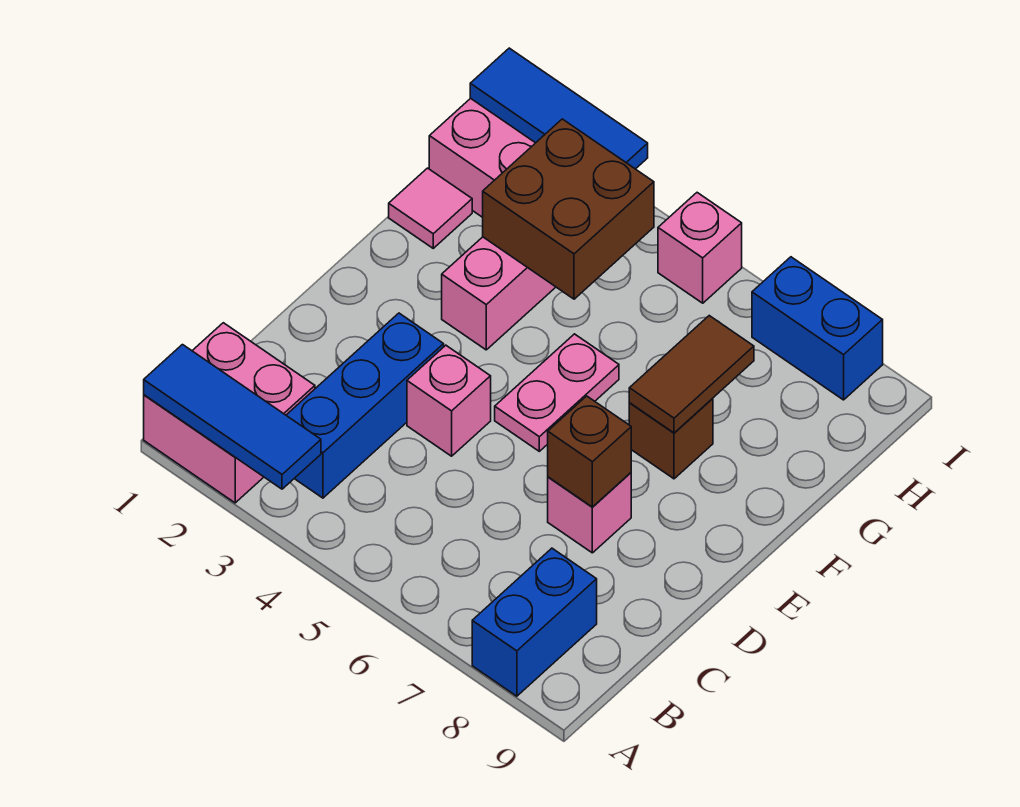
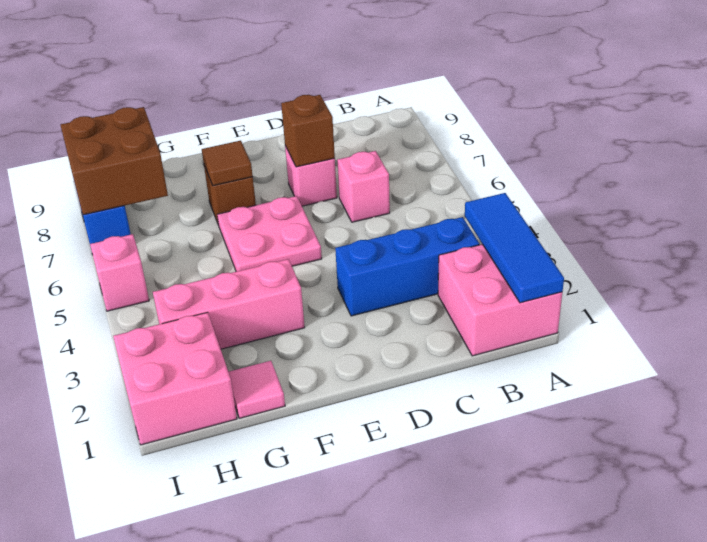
blue 1x2 brick [472,548,597,696] -> none
pink 1x1 brick [407,345,491,456] -> pink 1x1 brick moved to [337,151,390,222]
pink 1x2 plate [495,334,619,451] -> pink 2x2 plate [217,196,322,272]
brown 1x2 tile [629,316,754,433] -> brown 1x1 tile [202,141,253,186]
brown 2x2 brick [483,119,654,299] -> brown 2x2 brick moved to [61,107,168,215]
blue 1x3 tile [470,48,648,169] -> none

